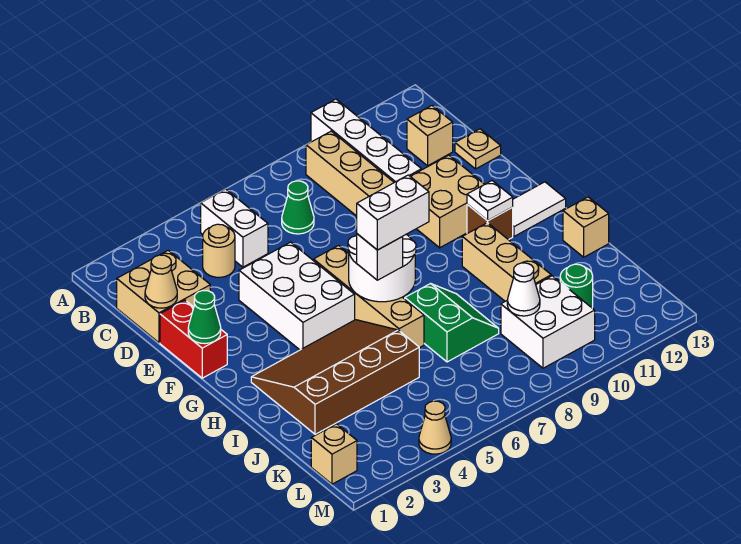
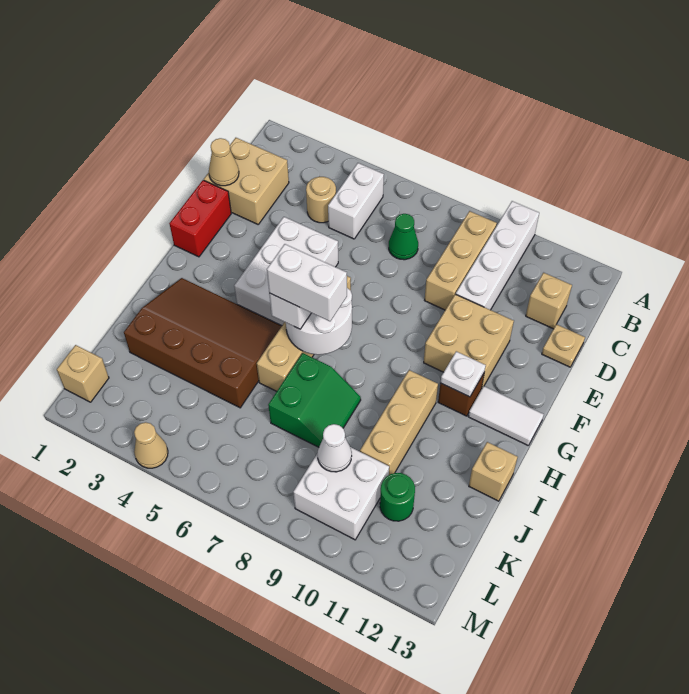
green 1x1 cone [188,291,221,344] -> none

